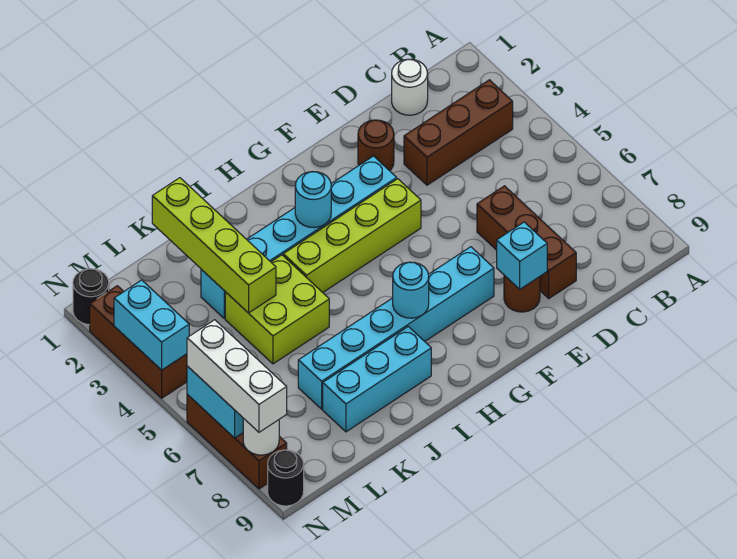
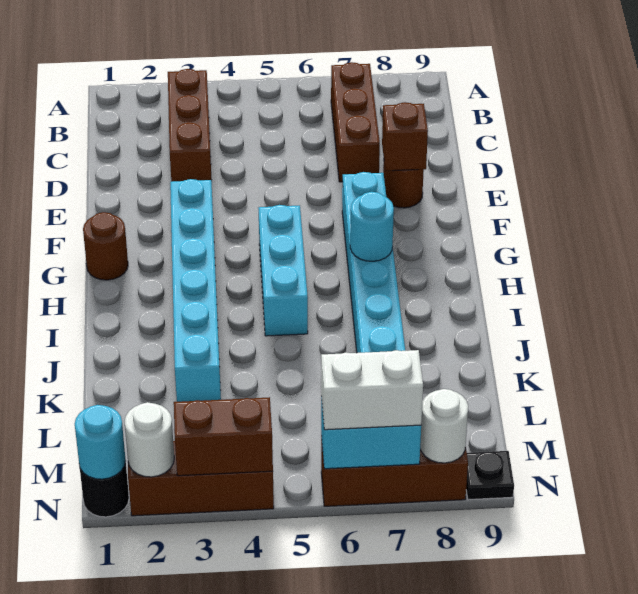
white 1x1 round brick [392,59,428,115] -> white 1x1 round brick moved to [124,402,174,477]
brown 1x3 brick [477,186,576,298] -> brown 1x3 brick turned to [331,62,380,182]
brown 1x1 round brick [358,120,394,171] -> brown 1x1 round brick moved to [83,212,128,280]
cyan 1x1 brick [497,222,547,289] -> brown 1x1 brick [382,102,428,171]
lime 1x4 brick [283,179,421,292] -> none
cyan 1x1 round brick [295,171,331,228] -> cyan 1x1 round brick moved to [75,405,126,479]
cyan 1x3 brick [323,327,431,432] -> cyan 1x3 brick moved to [259,205,308,336]
lime 2x2 brick [225,255,329,364] -> none
lime 1x4 brick [152,178,276,313] -> none
cyan 1x2 brick [114,280,189,370] -> brown 1x2 brick [174,397,273,476]
white 1x3 brick [187,320,287,432] -> white 1x2 brick [321,350,423,430]
black 1x1 round brick [268,450,304,506] -> black 1x1 plate [466,451,514,500]

